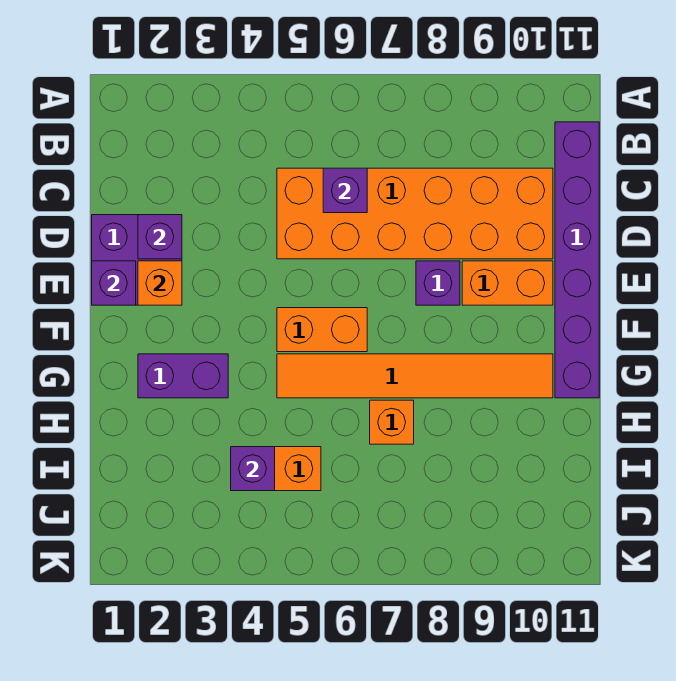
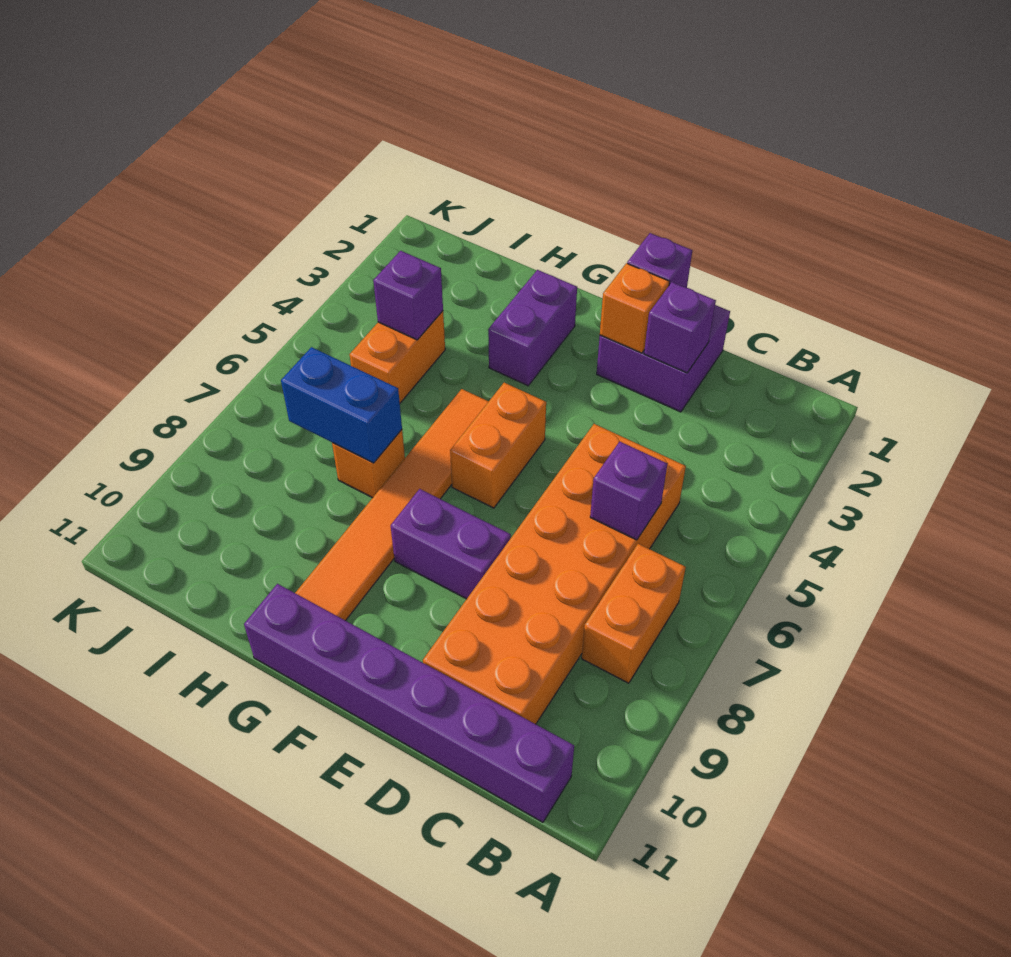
purple 1x1 brick [416,261,460,305] -> purple 1x2 brick [391,489,511,599]
orange 1x2 brick [462,261,553,305] -> orange 1x2 brick moved to [582,544,686,683]
none -> blue 1x2 brick [281,347,402,463]

